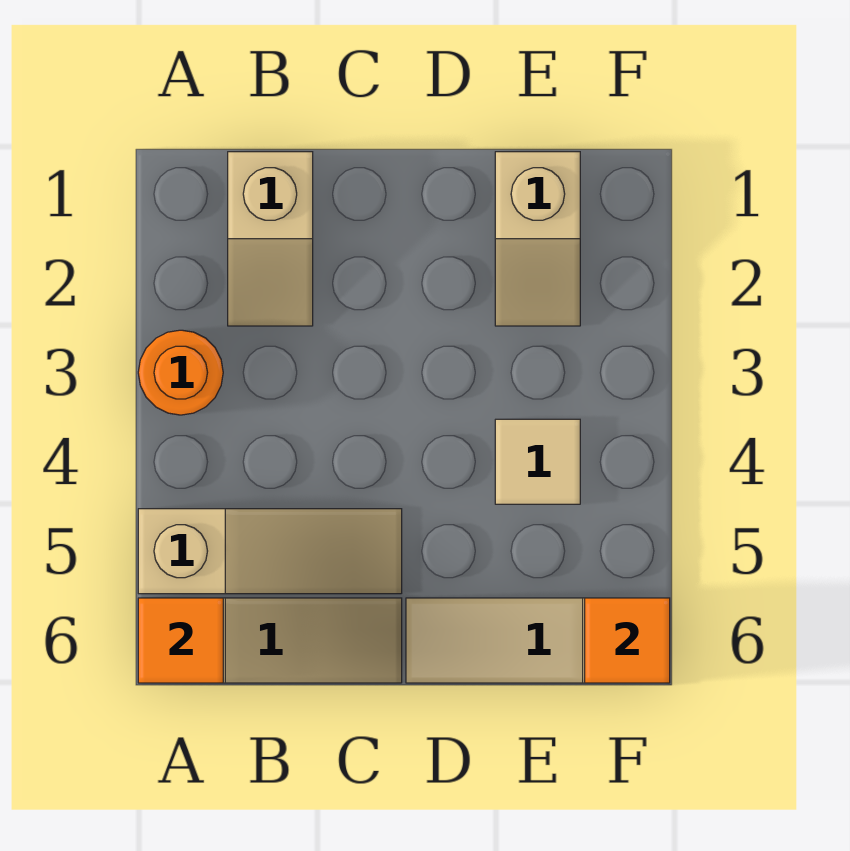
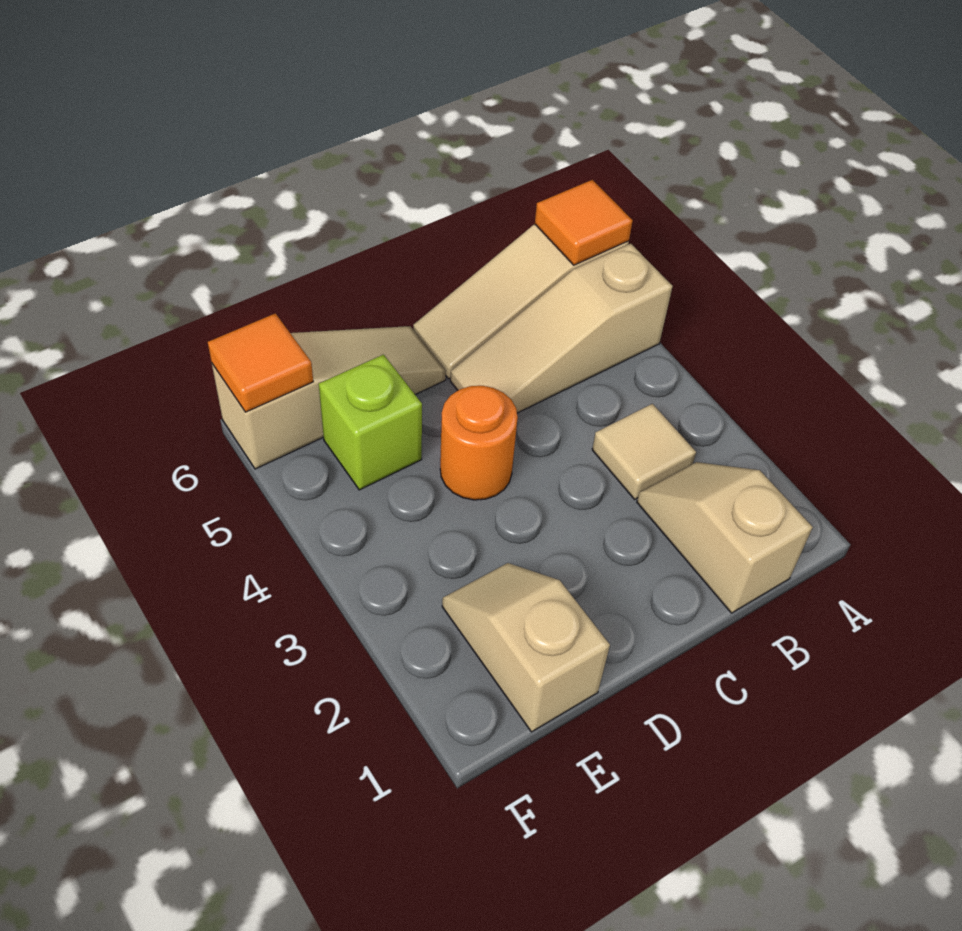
orange 1x1 round brick [138,330,223,415] -> orange 1x1 round brick moved to [440,386,518,500]
tan 1x1 tile [495,419,580,504] -> tan 1x1 tile moved to [592,404,696,499]
none -> lime 1x1 brick [319,355,422,490]

